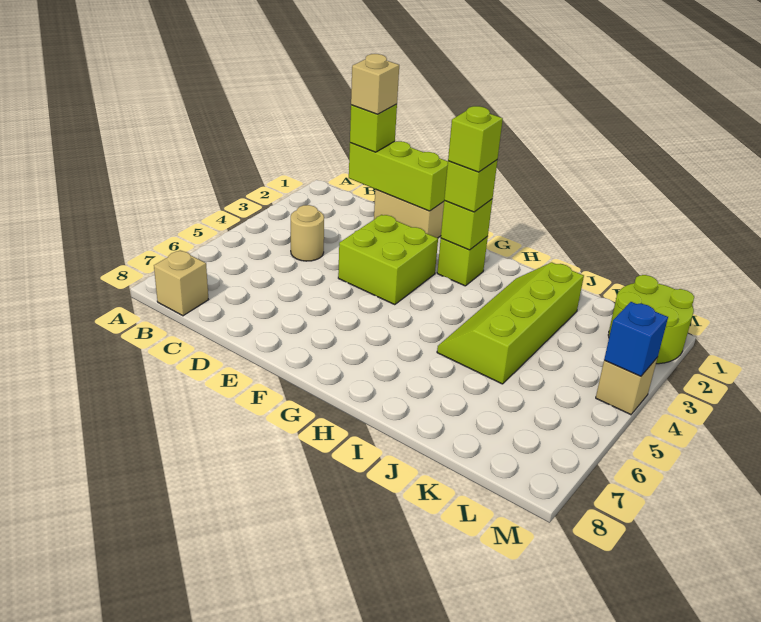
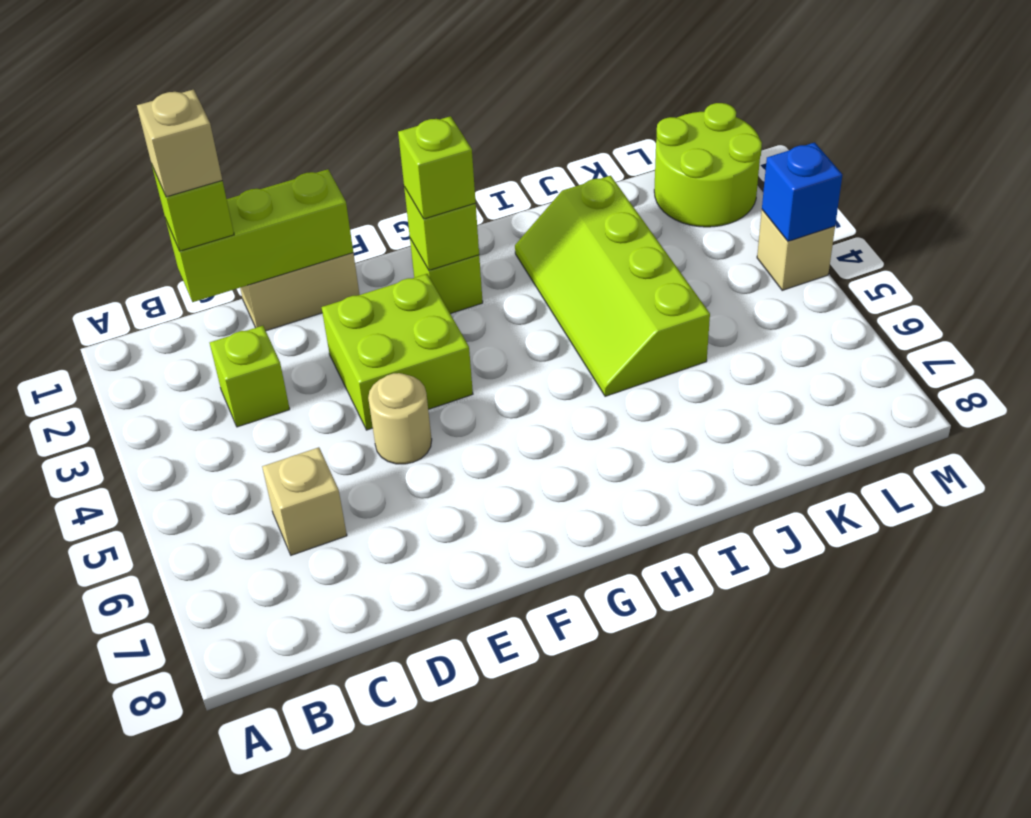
tan 1x1 brick [154,250,208,316] -> tan 1x1 brick moved to [262,447,347,555]
tan 1x1 round brick [291,205,324,261] -> tan 1x1 round brick moved to [368,373,432,464]
lime 1x1 brick [448,106,503,172] -> lime 1x1 brick moved to [210,326,290,427]

